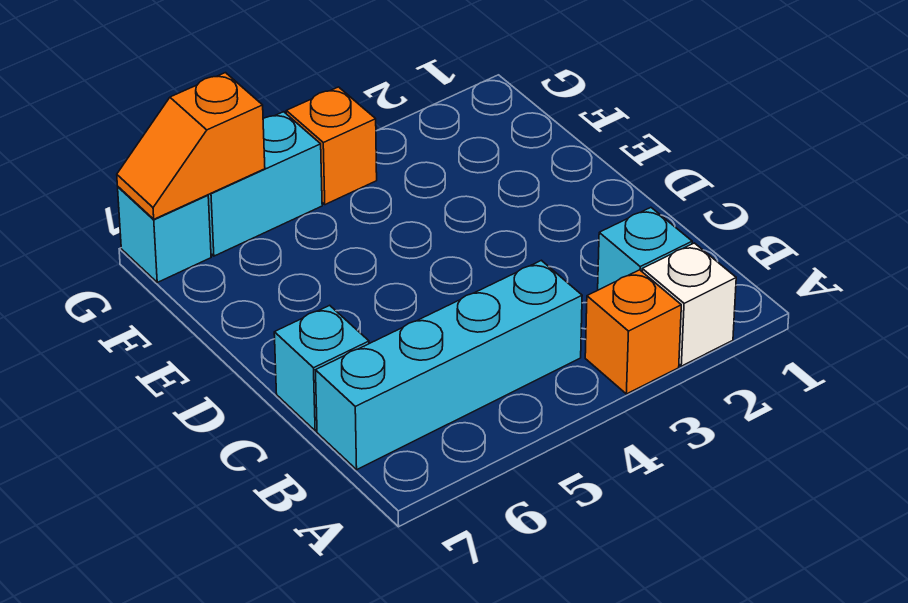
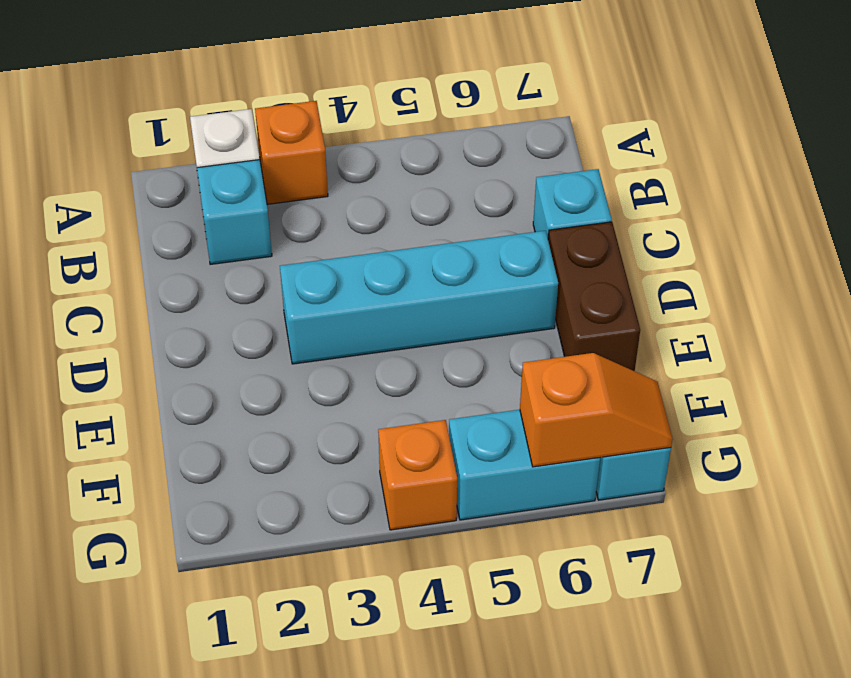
cyan 1x4 brick [316,260,582,469] -> cyan 1x4 brick moved to [280,231,558,364]
none -> brown 1x2 brick [548,222,640,371]

